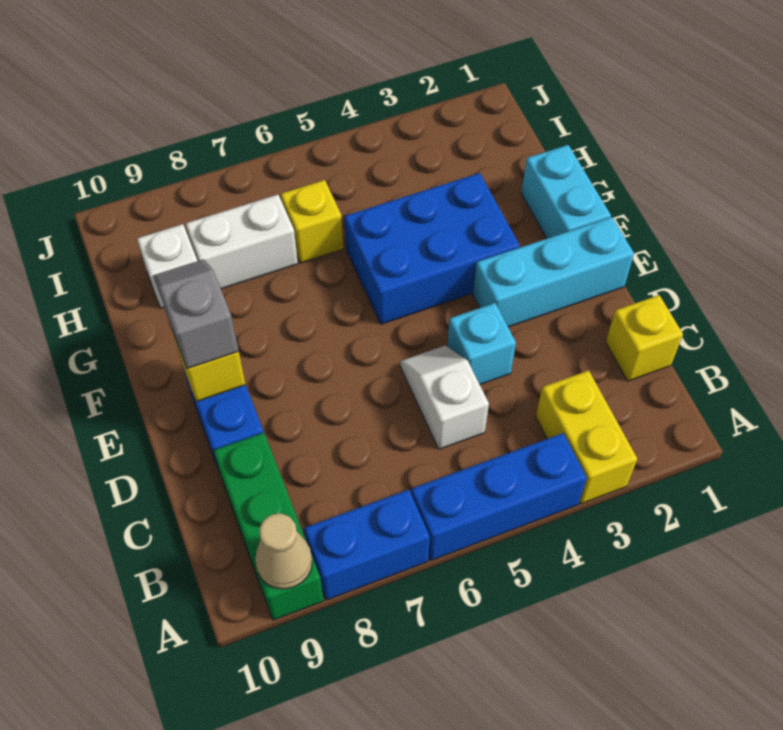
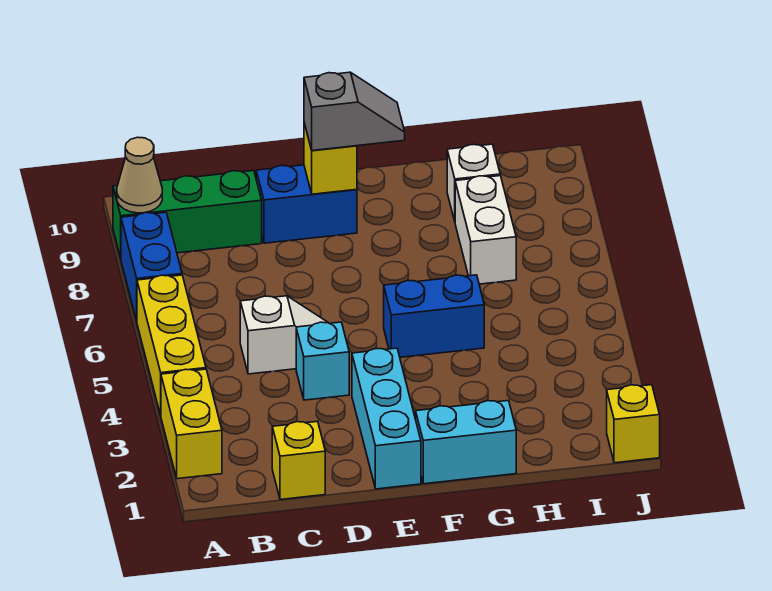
yellow 1x2 brick [536,370,637,504] -> yellow 1x2 brick turned to [161,369,222,479]
blue 1x3 brick [411,433,587,560] -> yellow 1x3 brick [137,275,206,415]
blue 2x3 brick [344,173,520,324] -> blue 1x2 brick [384,275,484,357]
yellow 1x1 brick [281,180,343,263] -> yellow 1x1 brick moved to [607,385,660,463]

